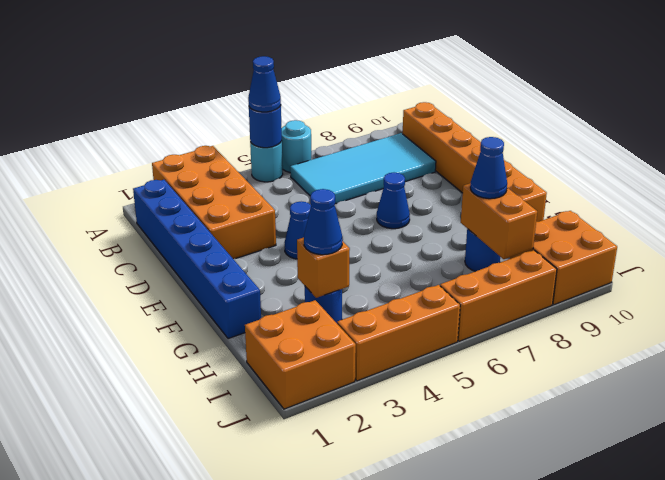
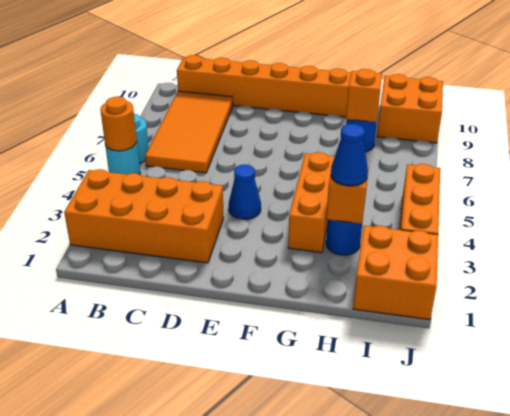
blue 1x1 round brick [249,106,282,148] -> orange 1x1 round brick [100,97,137,151]
blue 1x1 cone [248,56,281,112] -> none
blue 1x6 brick [133,180,261,339] -> none
cyan 2x4 tile [290,133,436,204] -> orange 2x4 tile [145,91,233,173]
blue 1x1 cone [377,173,410,229] -> none
orange 1x2 brick [461,183,537,259] -> orange 1x1 brick [346,69,382,122]
blue 1x1 cone [470,137,507,199] -> none
orange 1x3 brick [440,250,557,341] -> orange 1x3 brick moved to [288,152,335,253]

